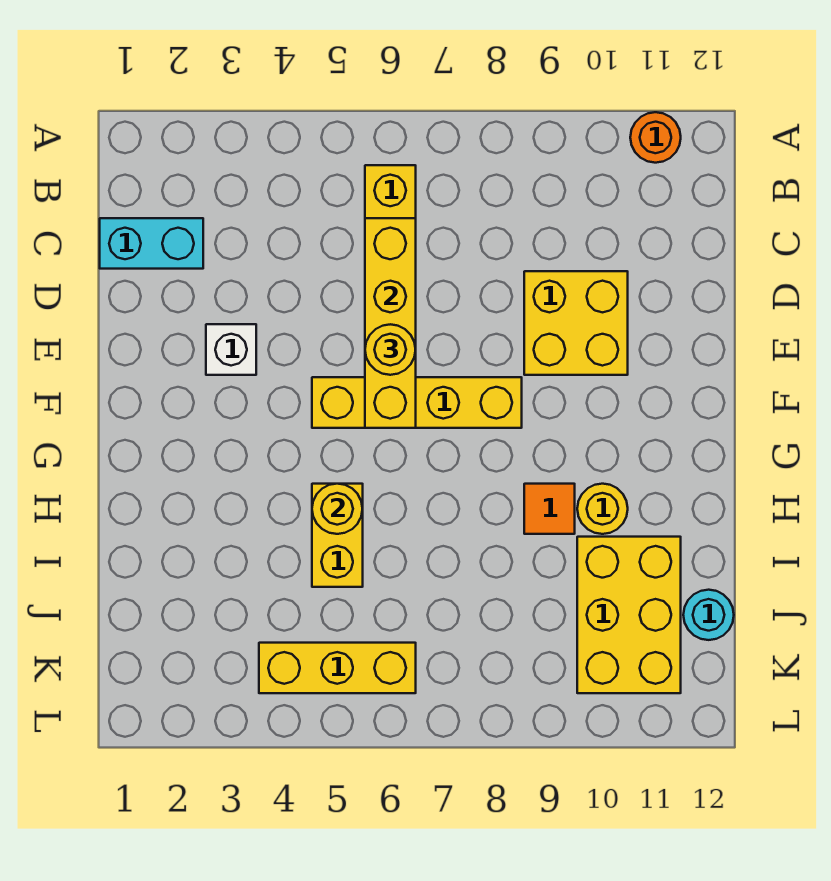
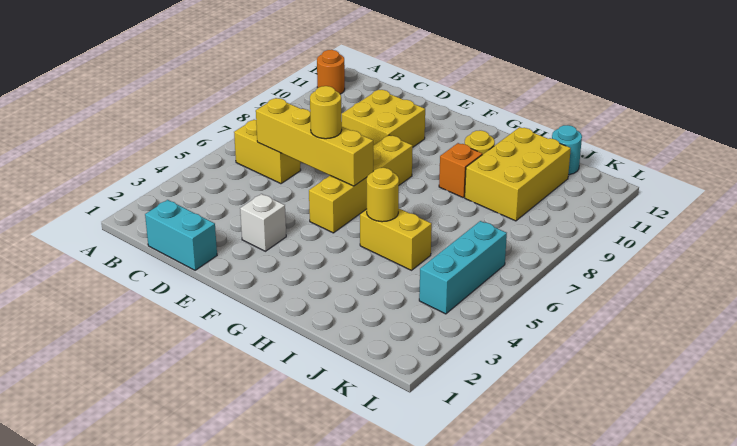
cyan 1x2 brick [100,218,203,269] -> cyan 1x2 brick turned to [145,200,217,270]
orange 1x1 tile [524,484,575,534] -> orange 1x1 brick [439,143,482,197]
yellow 2x3 brick [577,537,681,693] -> yellow 2x3 brick turned to [465,127,571,221]
yellow 1x3 brick [259,643,416,693] -> cyan 1x3 brick [419,221,507,314]

